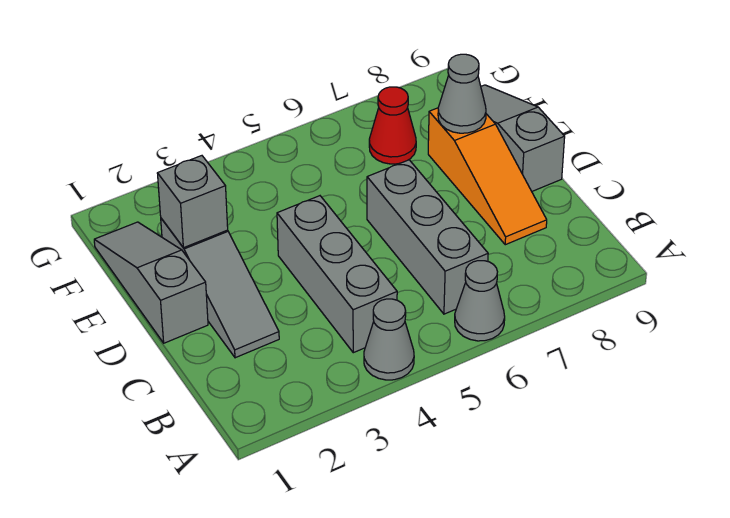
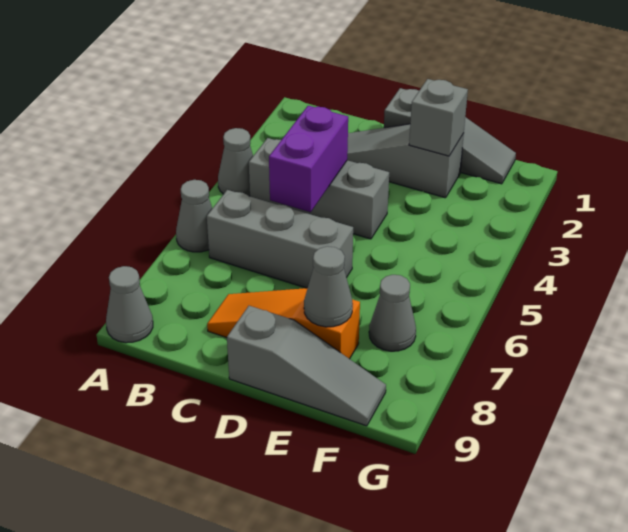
none -> grey 1x1 cone [106,266,153,343]
none -> purple 1x2 brick [269,106,348,212]
red 1x1 cone [369,87,416,164] -> grey 1x1 cone [369,275,416,351]

